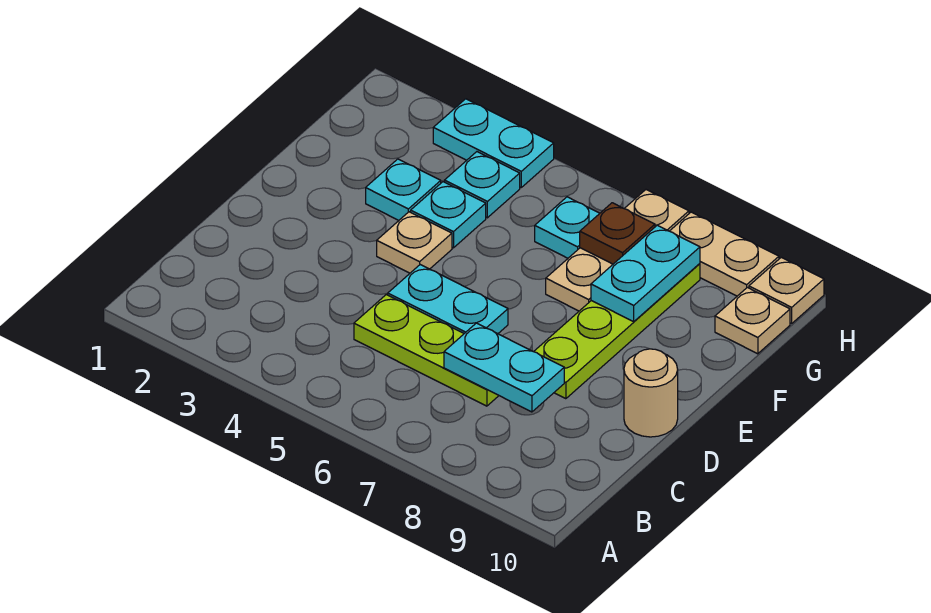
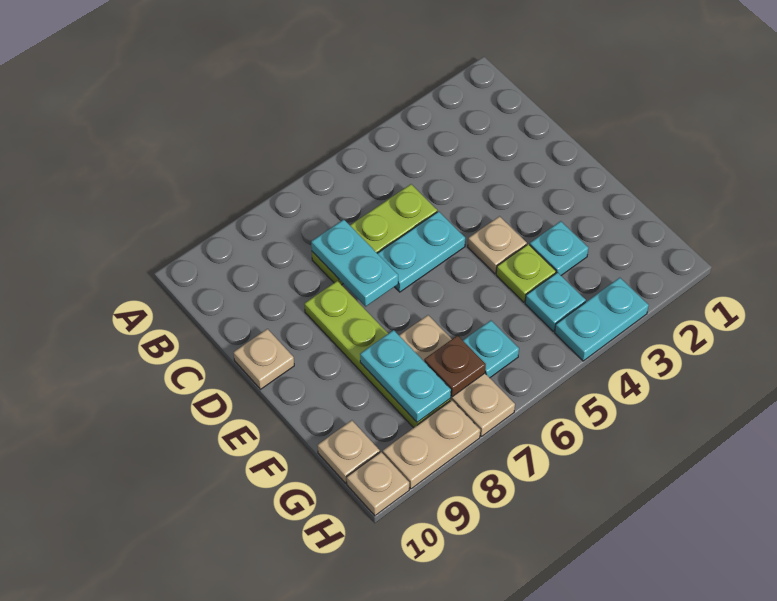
cyan 1x2 plate [444,323,564,412] -> cyan 1x2 plate turned to [311,220,398,306]
tan 1x1 round brick [624,349,678,437] -> tan 1x1 plate [233,329,294,389]
cyan 1x1 plate [411,182,486,248] -> lime 1x1 plate [496,244,556,302]

